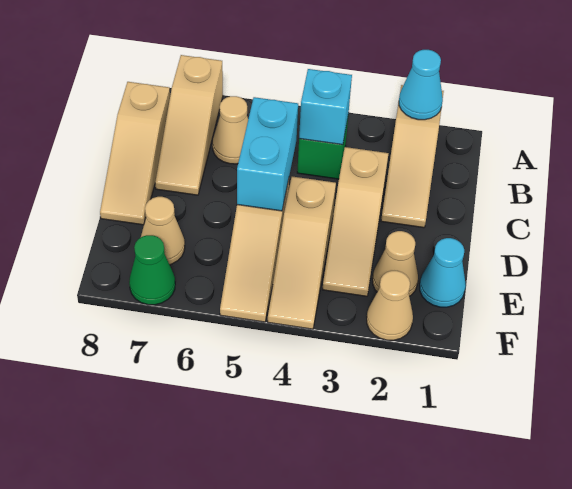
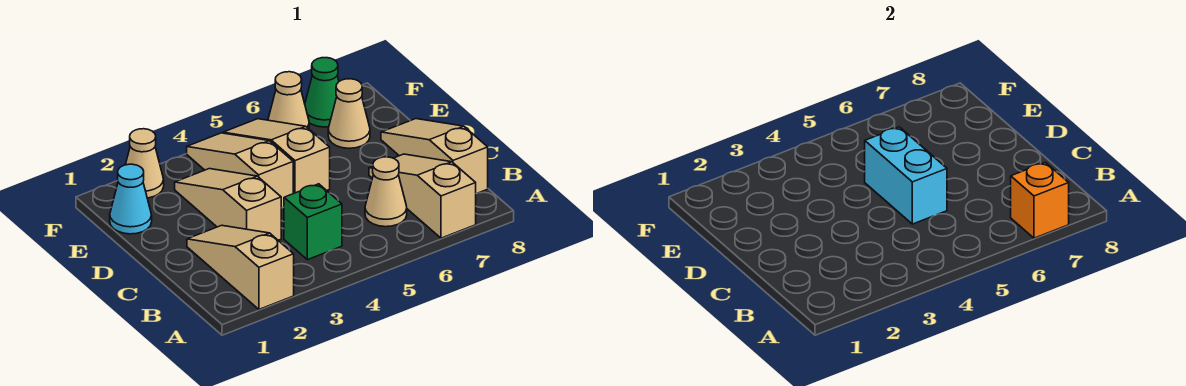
cyan 1x1 cone [399,50,443,120] -> none
none -> orange 1x1 brick [1011,162,1069,238]
cyan 1x1 brick [299,69,352,145] -> none
tan 1x1 cone [372,231,418,296] -> tan 1x1 cone moved to [268,72,309,129]

